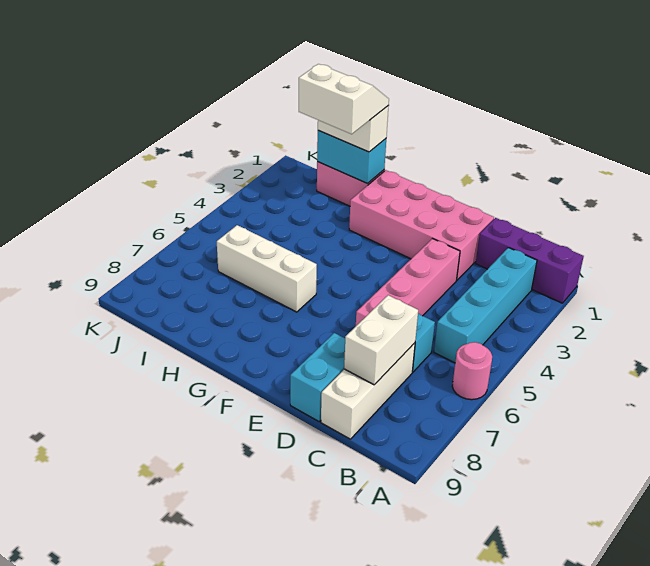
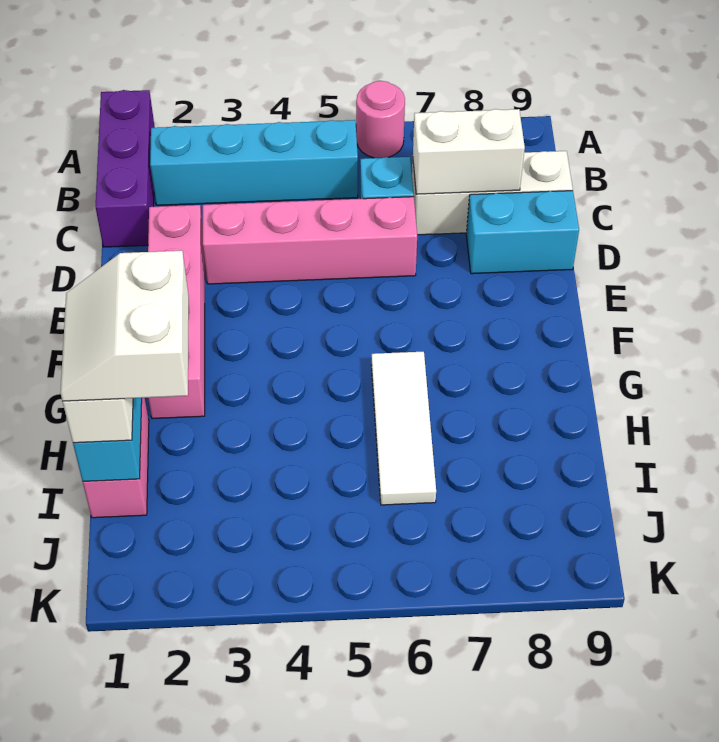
pink 2x4 brick [349,170,494,280] -> pink 1x4 brick [148,205,205,419]
white 1x3 brick [217,225,317,312] -> white 1x3 tile [371,352,436,505]

